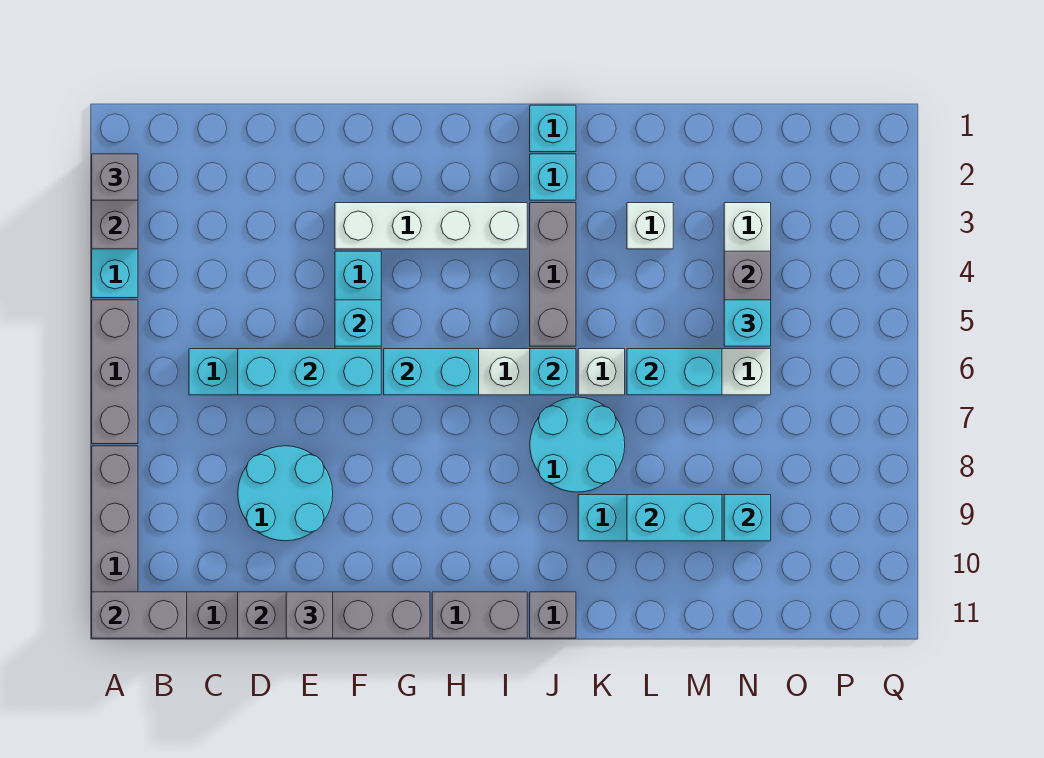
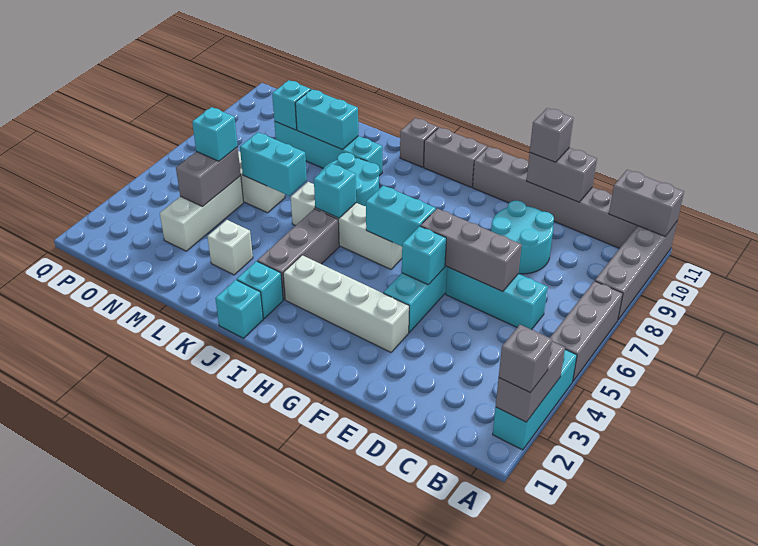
cyan 1x3 brick [238,349,381,395] -> grey 1x3 brick [420,208,522,292]

